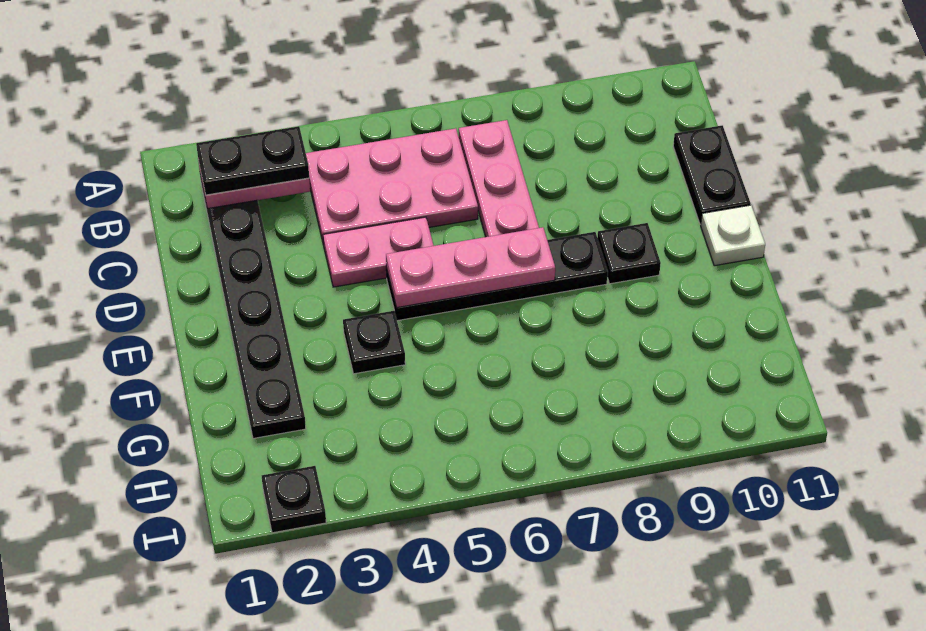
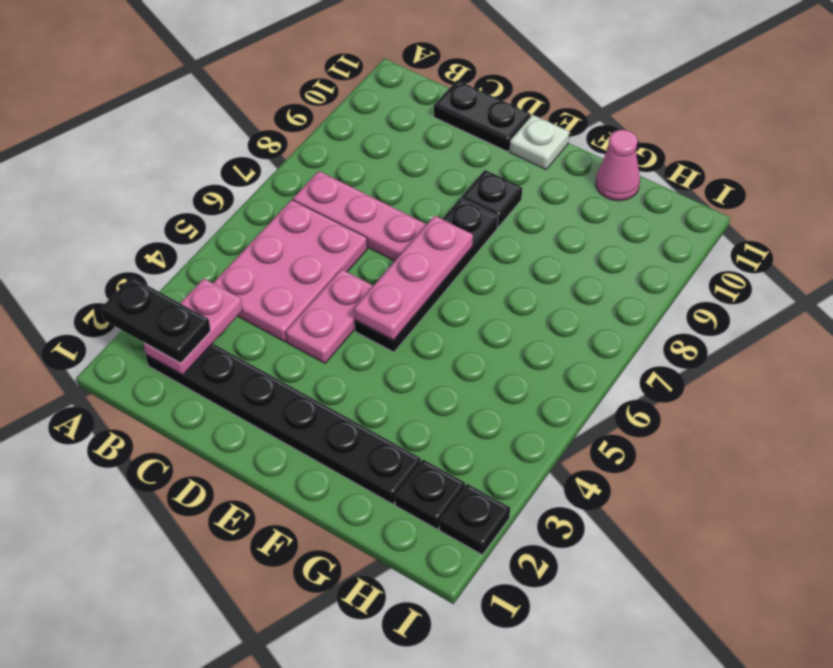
black 1x2 plate [196,126,309,195] -> black 1x2 plate turned to [101,277,211,363]
black 1x1 plate [343,311,405,374] -> black 1x1 plate moved to [395,460,465,529]
none -> pink 1x1 cone [596,130,640,201]

